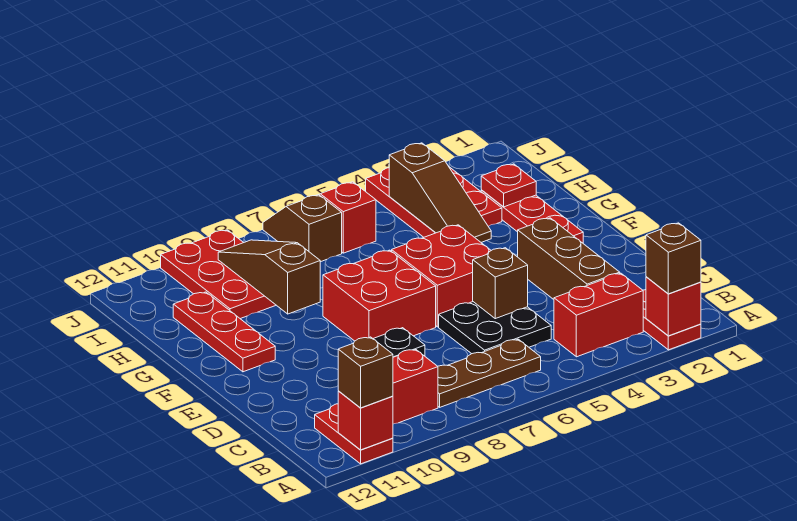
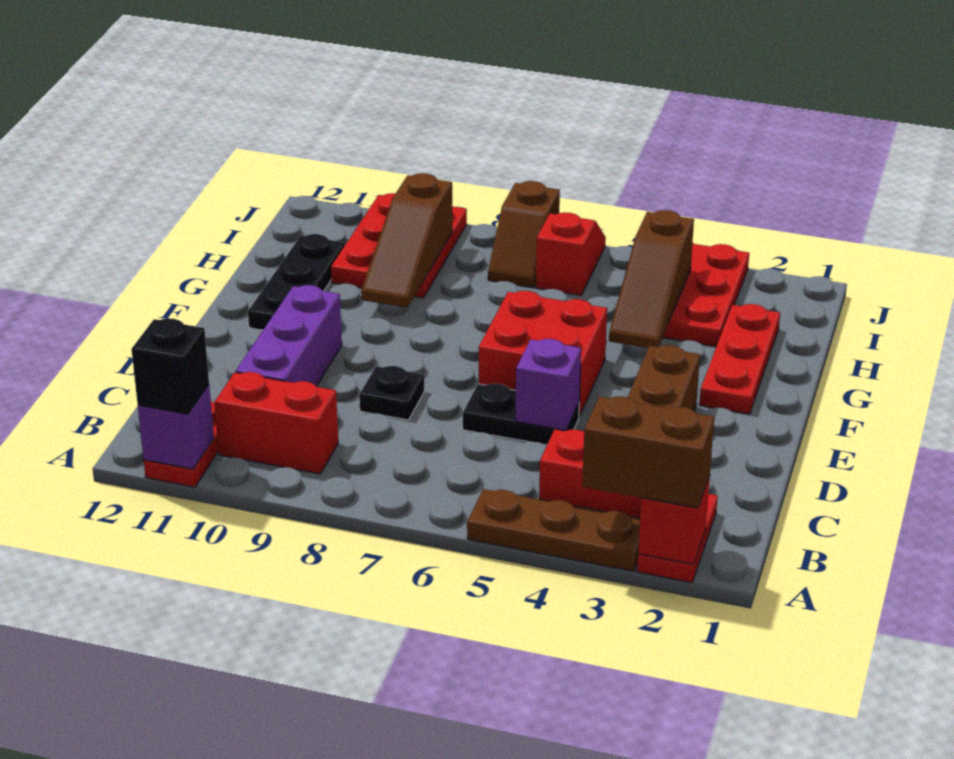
brown 1x1 brick [646,223,701,294] -> brown 1x2 brick [582,396,714,508]
red 1x1 brick [338,391,393,450] -> purple 1x1 brick [138,385,214,469]
brown 1x1 brick [338,337,393,408] -> black 1x1 brick [131,318,209,414]
brown 1x3 plate [438,339,541,407] -> brown 1x3 plate moved to [467,489,640,571]
black 2x2 plate [439,302,551,354] -> black 1x2 plate [463,384,579,445]
none -> purple 1x3 brick [236,285,342,386]
brown 1x1 brick [473,248,528,319] -> purple 1x1 brick [515,339,581,431]
red 2x2 brick [323,250,436,341] -> none
red 1x3 plate [173,292,275,372] -> black 1x3 plate [248,234,345,329]
brown 1x3 slope [218,240,320,314] -> brown 1x3 slope turned to [361,173,453,308]
red 1x1 plate [481,164,536,207] -> none
brown 1x2 slope [263,195,342,262] -> brown 1x2 slope turned to [488,181,560,288]

